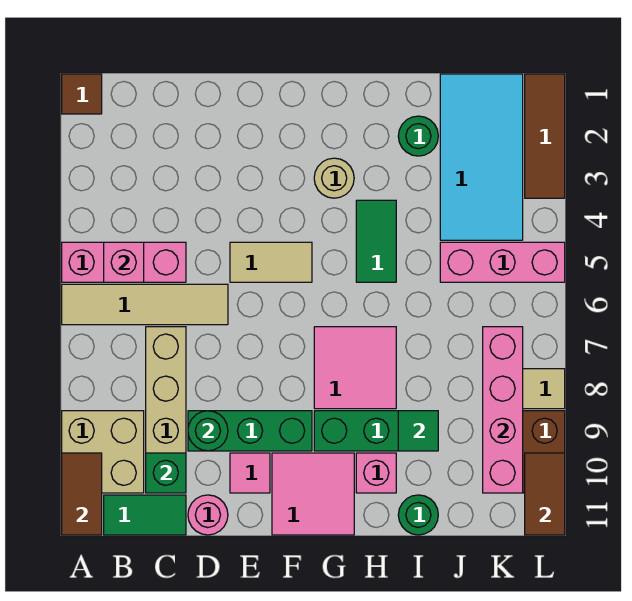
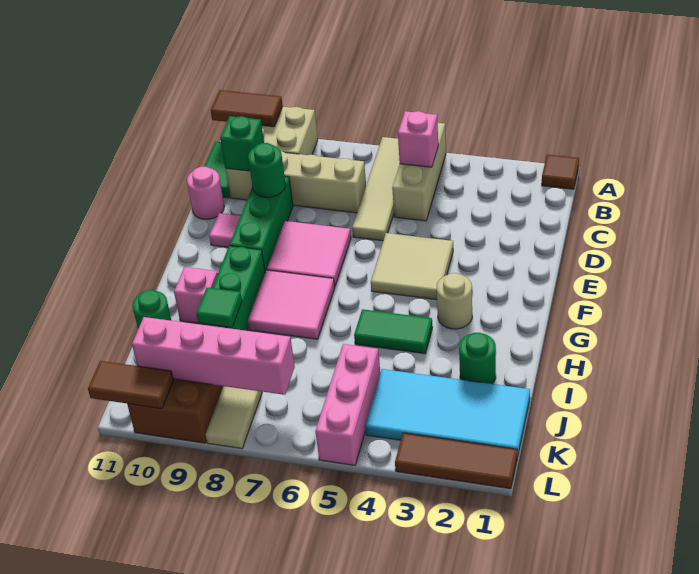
pink 1x3 brick [62,242,186,282] -> tan 1x3 brick [392,123,446,221]
tan 1x2 tile [230,242,312,282] -> tan 2x2 tile [371,233,453,300]
pink 2x2 tile [272,453,354,535] -> pink 2x2 tile moved to [267,221,351,286]

